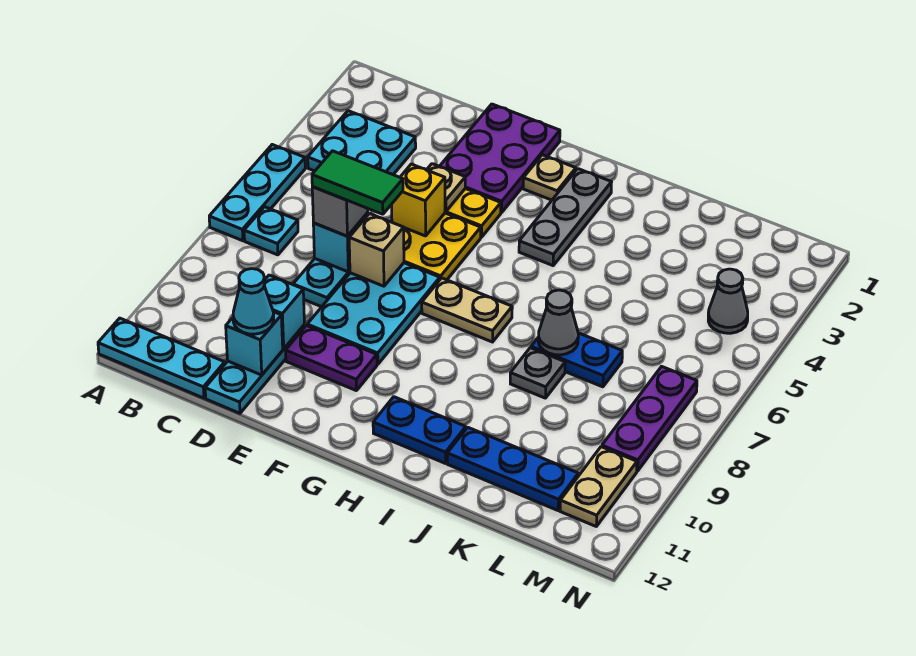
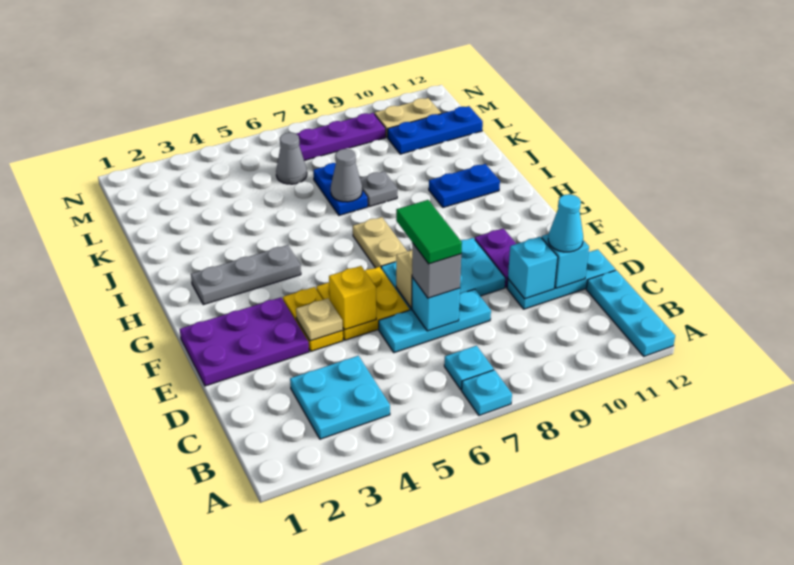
cyan 1x3 plate [209,145,305,241] -> cyan 1x1 plate [462,370,512,415]
tan 1x1 plate [523,155,576,200] -> none
blue 1x2 plate [373,397,466,464] -> blue 1x2 plate turned to [429,164,500,207]
blue 1x3 plate [447,427,578,510] -> blue 1x3 plate turned to [388,106,483,154]
grey 1x1 cone [708,269,748,333] -> grey 1x1 cone moved to [276,133,307,184]

